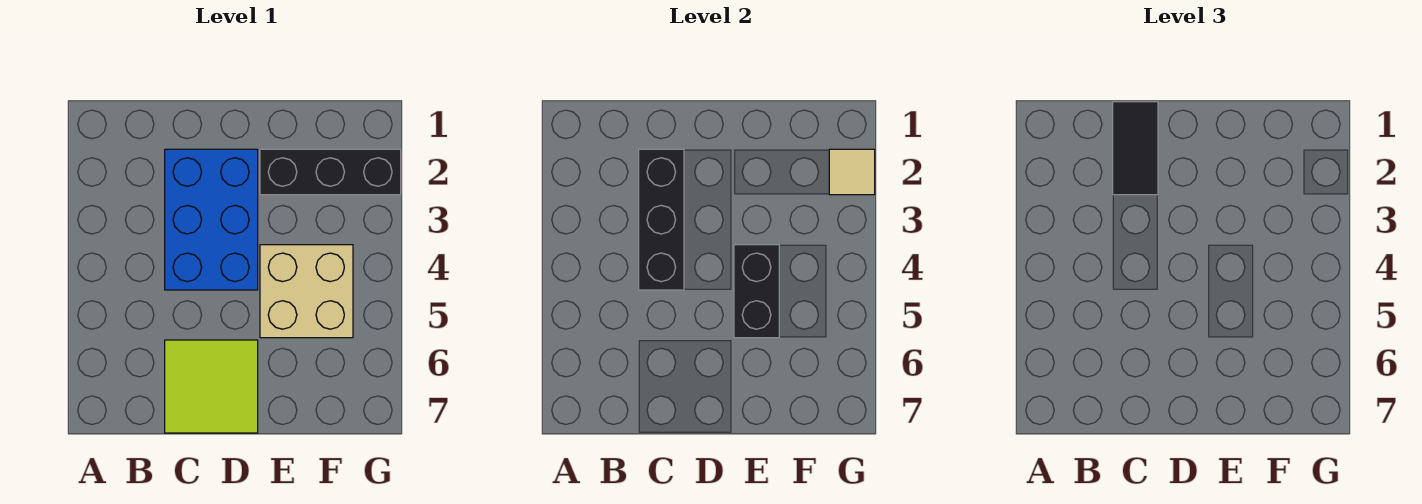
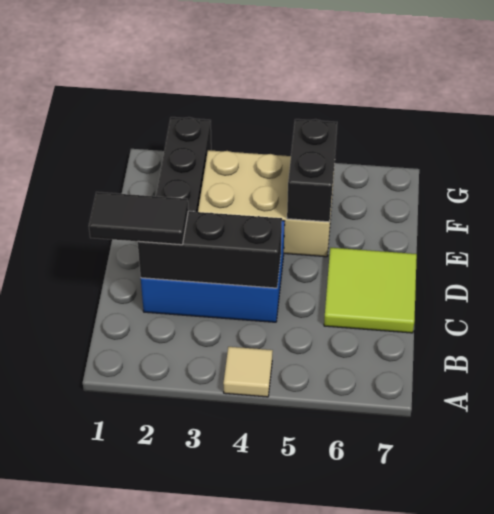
tan 2x2 brick [260,245,353,338] -> tan 2x3 brick [198,150,335,257]
black 1x2 brick [734,245,779,338] -> black 1x2 brick turned to [287,119,337,222]
tan 1x1 tile [829,149,875,195] -> tan 1x1 tile moved to [223,347,273,397]

